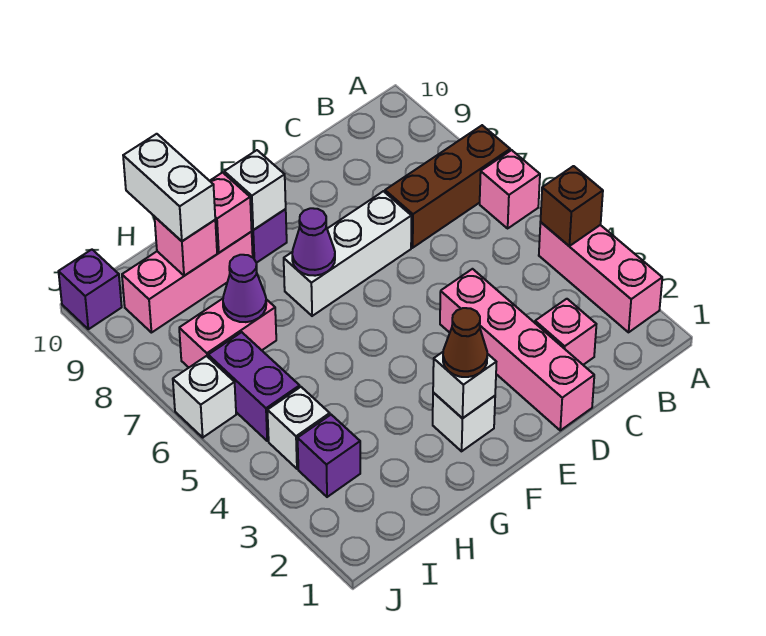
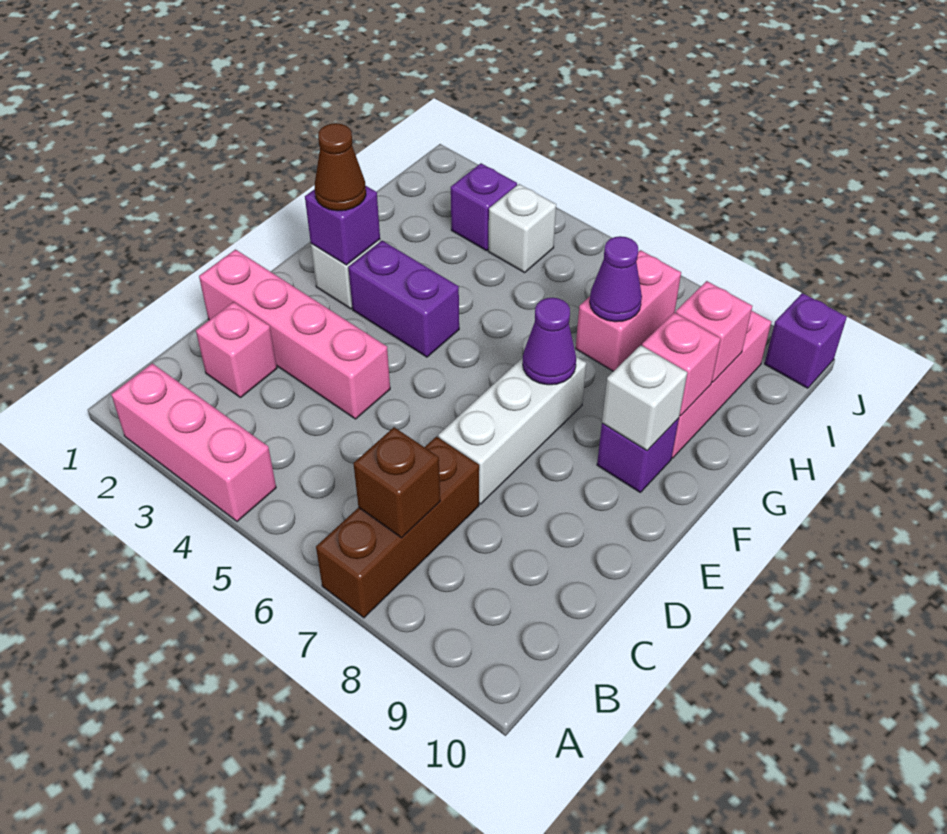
brown 1x1 brick [541,166,603,246] -> brown 1x1 brick moved to [353,427,440,538]
pink 1x1 brick [480,150,540,228] -> none
white 1x1 brick [433,352,496,418] -> purple 1x1 brick [305,186,380,265]
white 1x2 brick [123,134,215,241] -> none
purple 1x2 brick [208,332,300,441] -> purple 1x2 brick moved to [348,241,459,357]
white 1x1 brick [173,356,236,437] -> none

